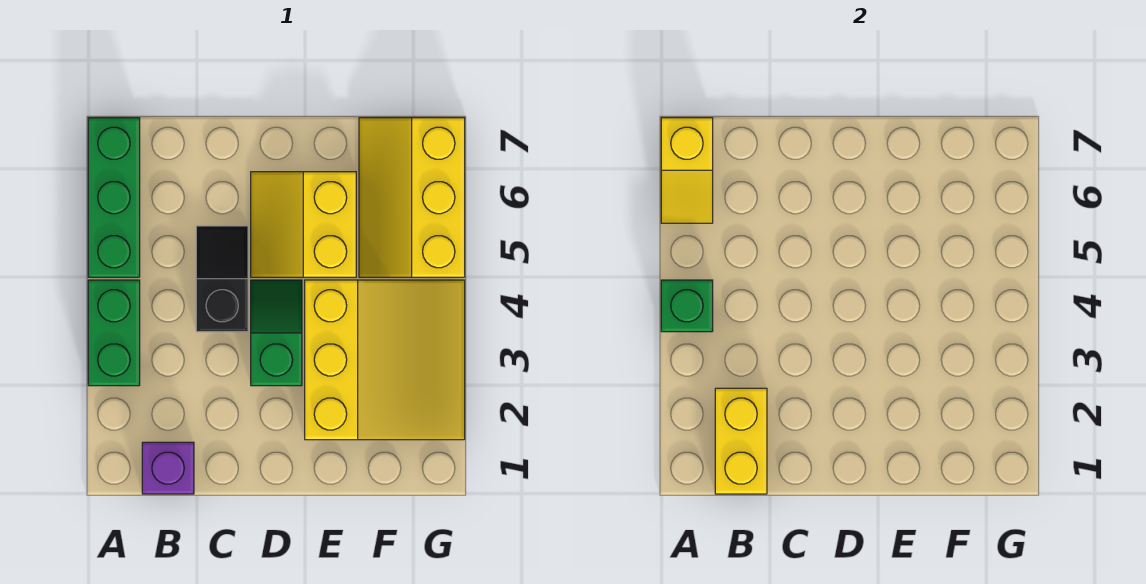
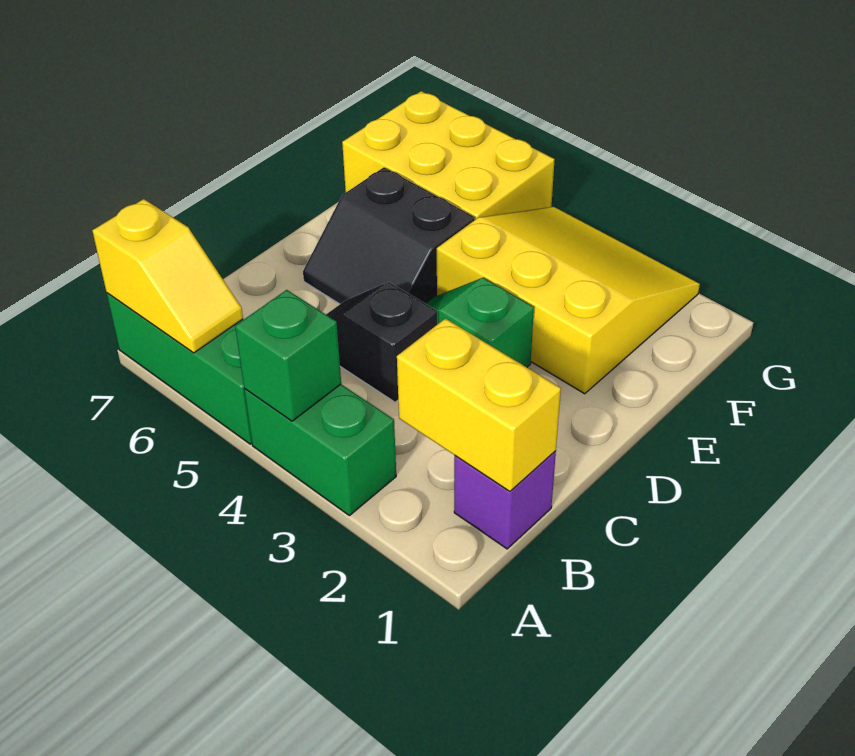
yellow 2x2 slope [251,172,356,277] -> black 2x2 slope [303,167,475,304]
yellow 2x3 slope [359,118,465,277] -> yellow 2x3 brick [342,91,555,220]

